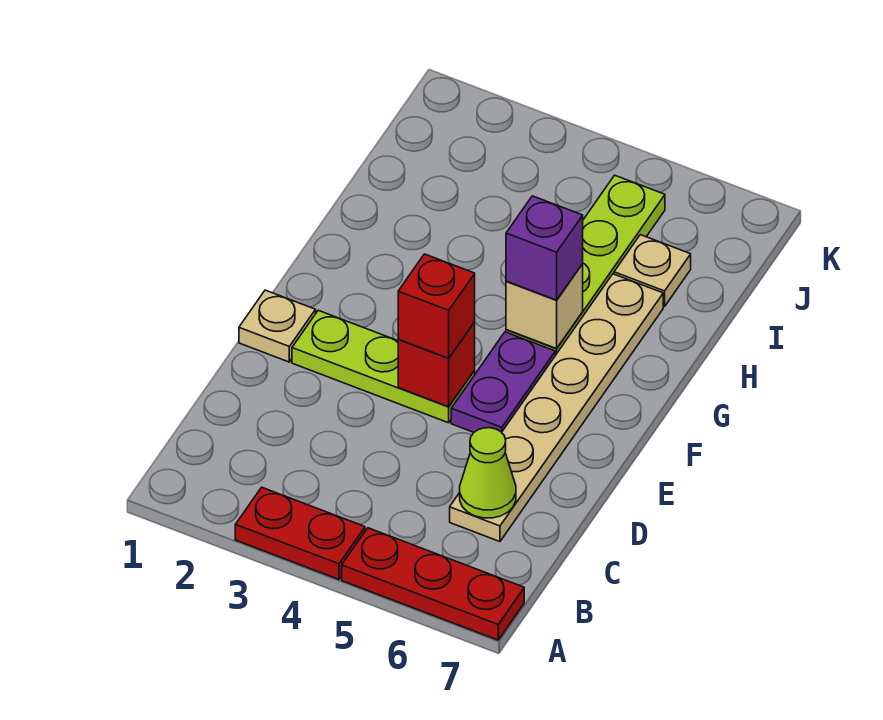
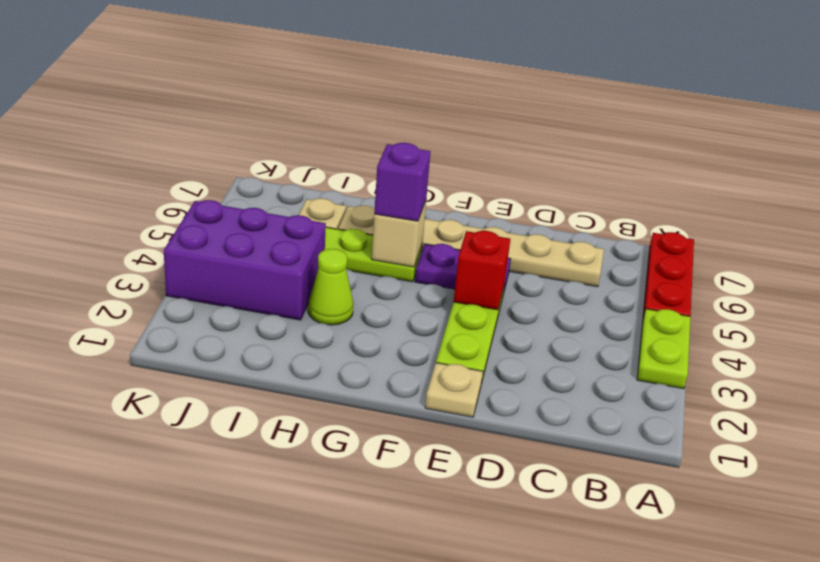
red 1x2 plate [235,487,365,579] -> lime 1x2 plate [637,309,690,389]
lime 1x1 cone [460,428,516,518] -> lime 1x1 cone moved to [308,249,353,325]
red 1x1 brick [398,254,475,358] -> none
none -> purple 2x3 brick [164,200,326,320]

